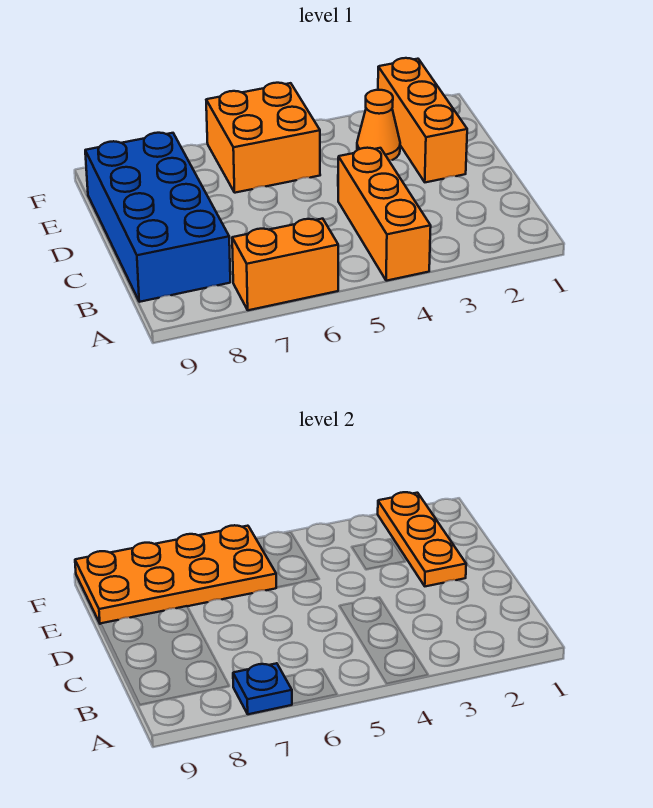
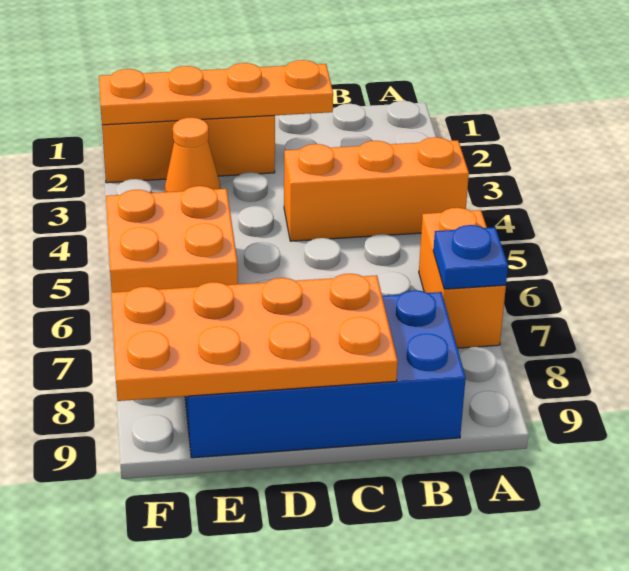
orange 1x3 plate [378,492,466,586] -> orange 1x4 plate [99,60,333,125]
orange 2x4 plate [75,525,276,624] -> orange 2x4 plate turned to [111,274,398,401]

